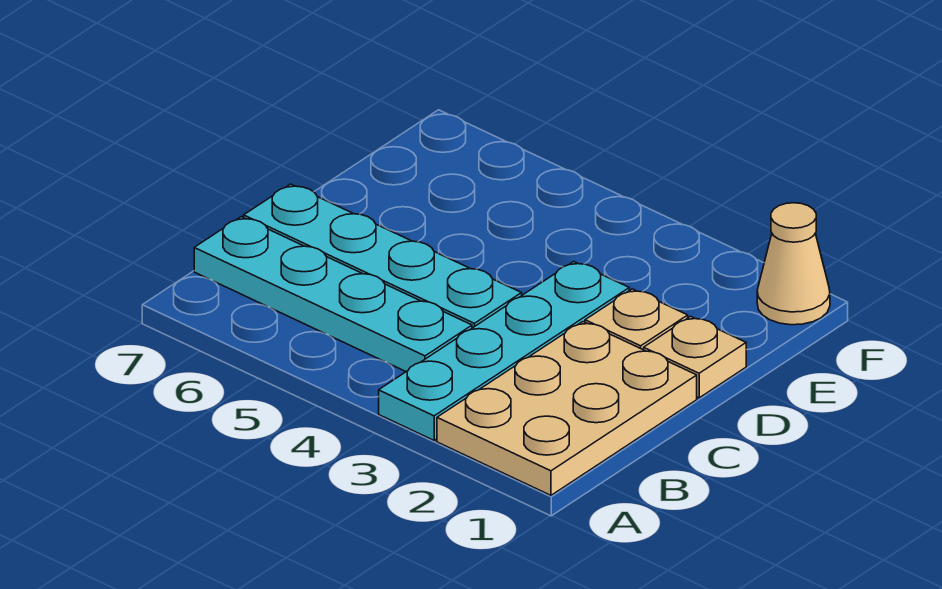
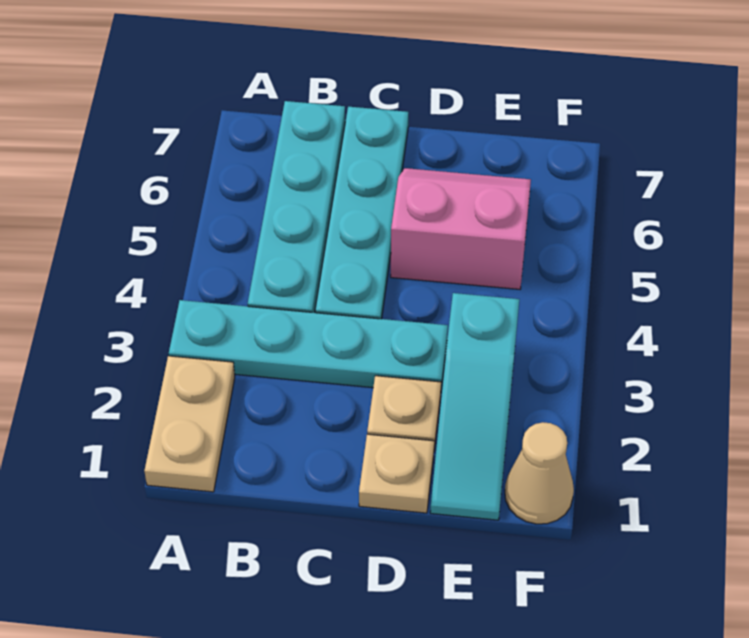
tan 2x3 plate [437,322,697,495] -> tan 1x2 plate [144,356,235,492]
none -> pink 2x2 slope [391,168,531,289]
none -> cyan 1x3 slope [430,293,519,520]

